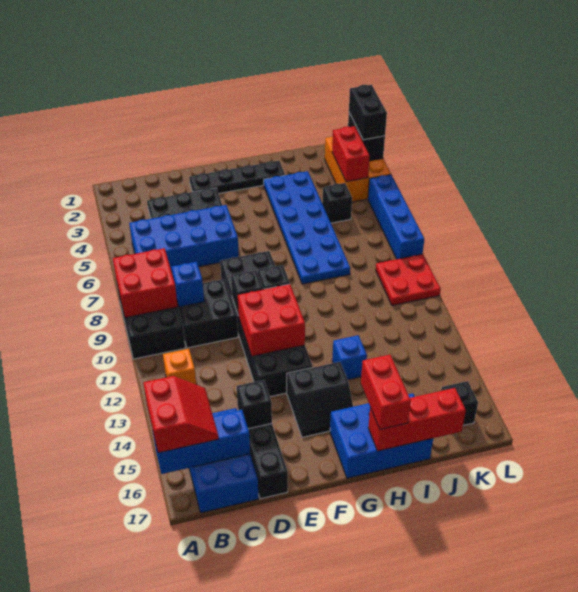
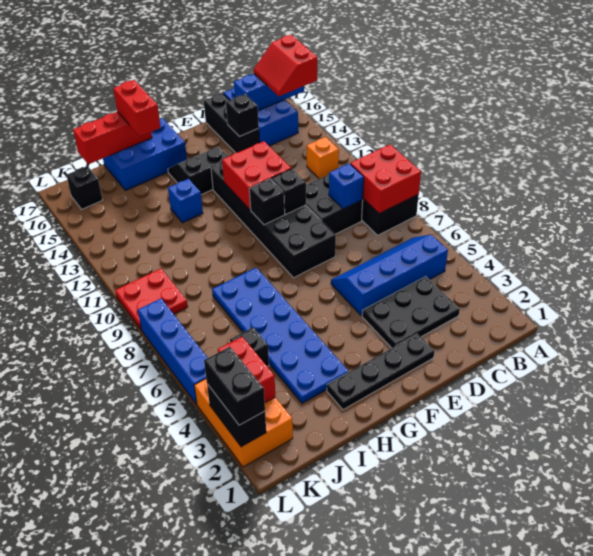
blue 2x4 brick [129,205,239,272] -> blue 2x4 slope [331,235,448,316]

